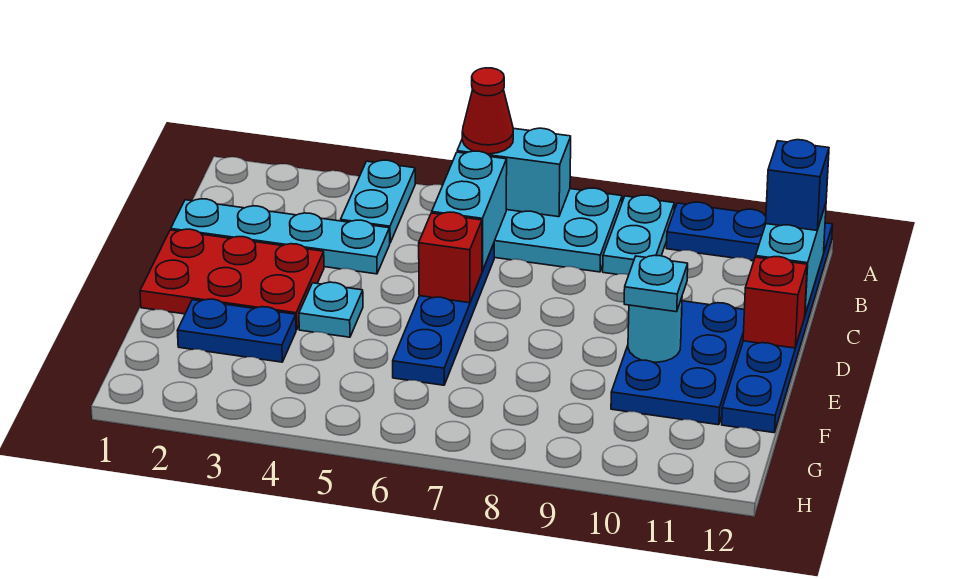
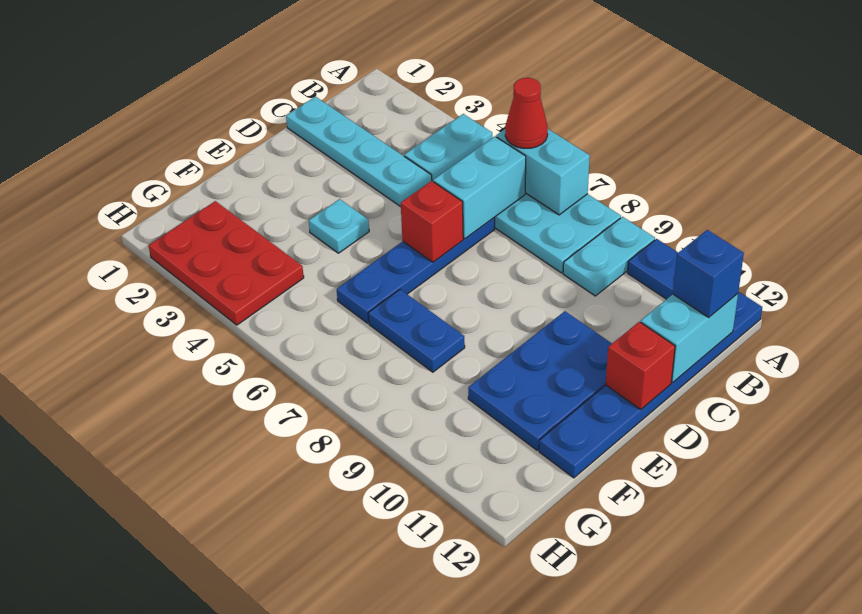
red 2x3 plate [140,229,324,330] -> red 2x3 plate moved to [148,201,304,325]
cyan 1x1 round brick [628,298,682,362] -> none
cyan 1x1 plate [624,255,688,312] -> none
blue 1x2 plate [177,299,296,362] -> blue 1x2 plate moved to [368,289,465,372]

